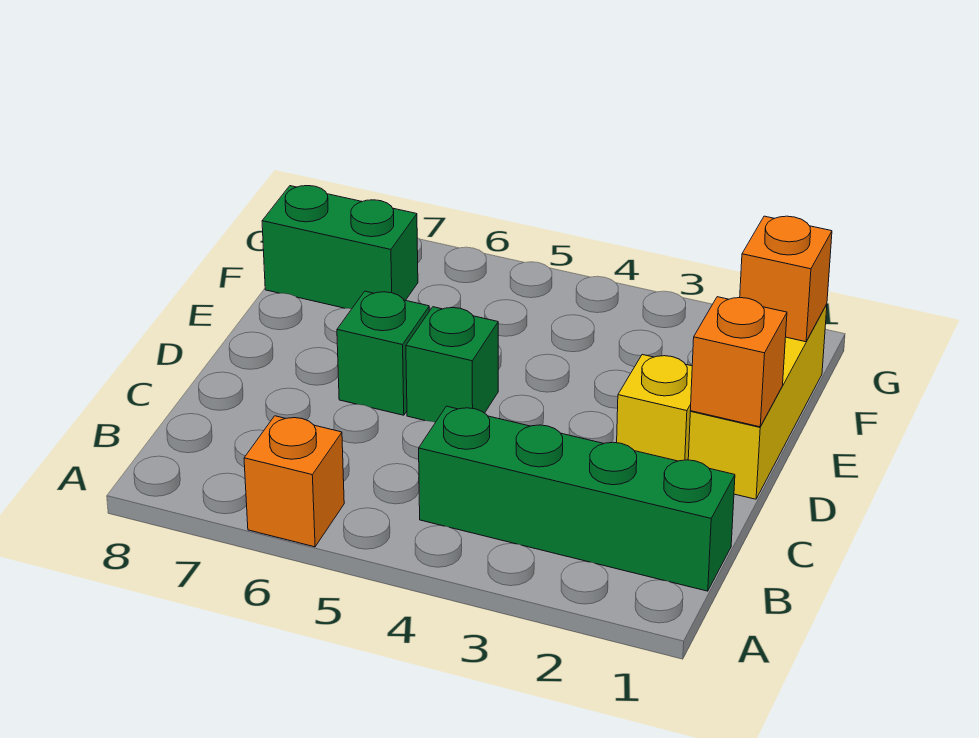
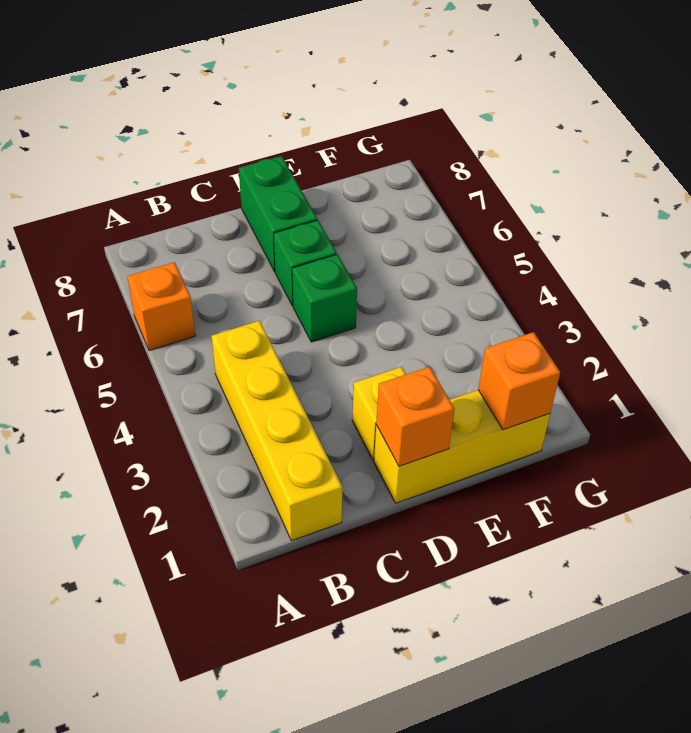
green 1x4 brick [419,406,735,591] -> yellow 1x4 brick [212,321,342,541]
green 1x2 brick [262,186,418,309] -> green 1x2 brick moved to [239,156,317,272]

